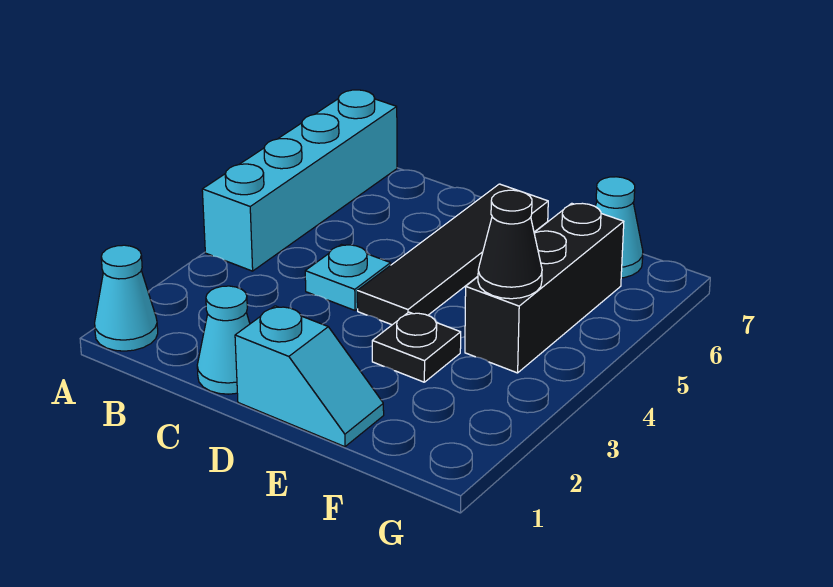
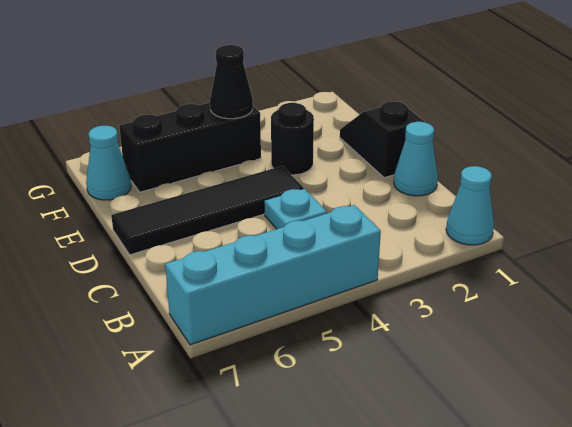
cyan 1x2 slope [235,306,384,447] -> black 1x2 slope [340,102,424,178]
black 1x1 plate [372,312,461,382] -> black 1x1 round brick [271,103,314,175]

